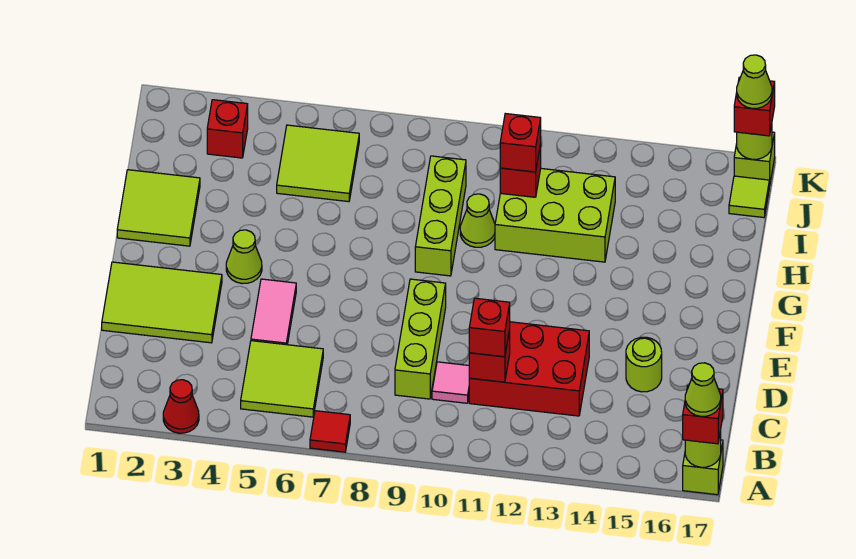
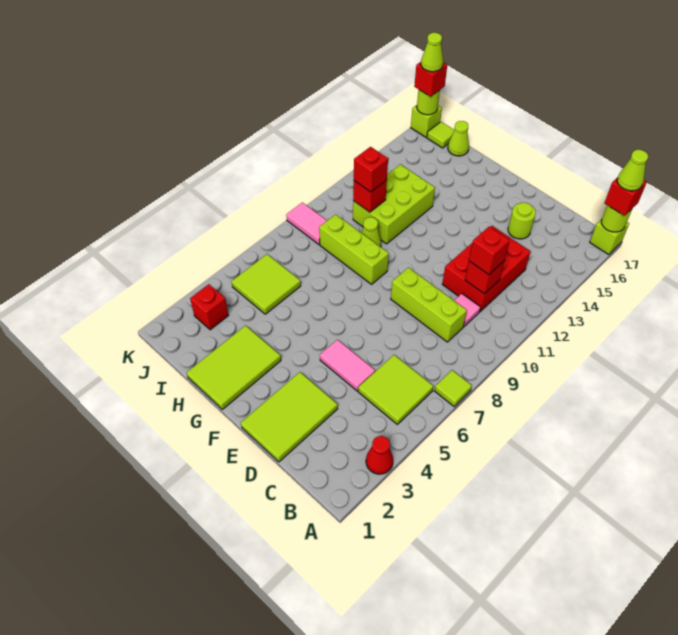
red 1x1 tile [310,411,350,452] -> lime 1x1 tile [435,370,472,406]
lime 1x1 cone [226,230,262,284] -> lime 1x1 cone moved to [448,121,469,156]
lime 2x2 tile [117,170,200,246] -> lime 2x3 tile [187,326,281,409]
none -> pink 1x2 tile [286,203,327,245]

